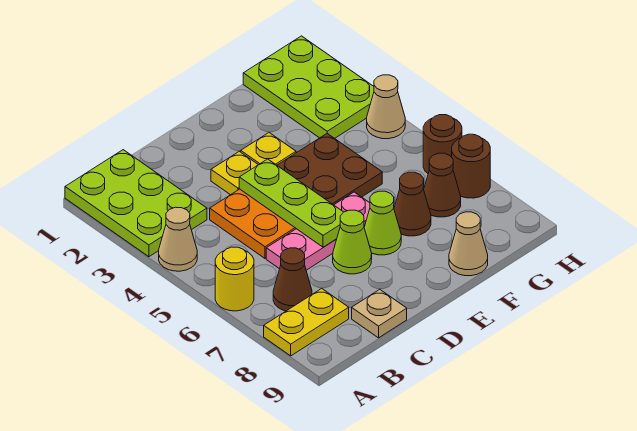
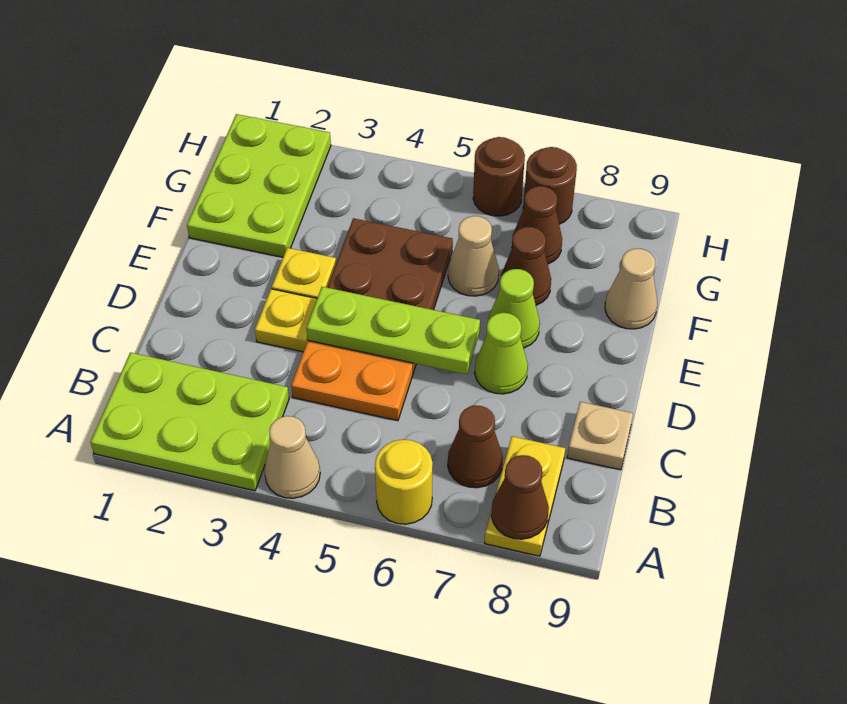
none -> brown 1x1 cone [491,455,549,539]
pink 1x3 plate [266,192,370,270] -> none
lime 2x3 plate [243,36,374,138] -> lime 2x3 plate turned to [187,114,331,257]
tan 1x1 cone [367,75,405,139] -> tan 1x1 cone moved to [448,216,499,296]

